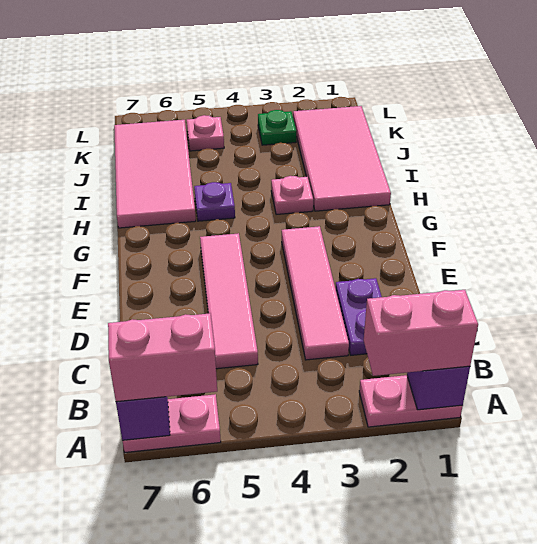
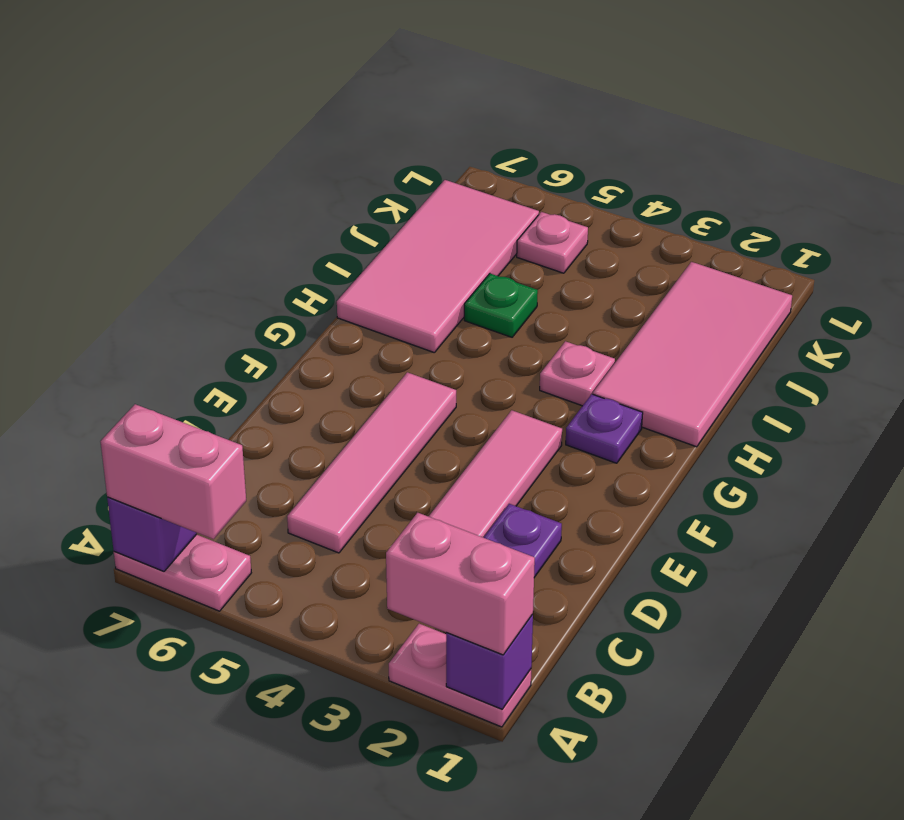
purple 1x1 plate [194,182,235,221] -> purple 1x1 plate moved to [566,394,643,463]
green 1x1 plate [258,110,296,145] -> green 1x1 plate moved to [464,274,538,337]

